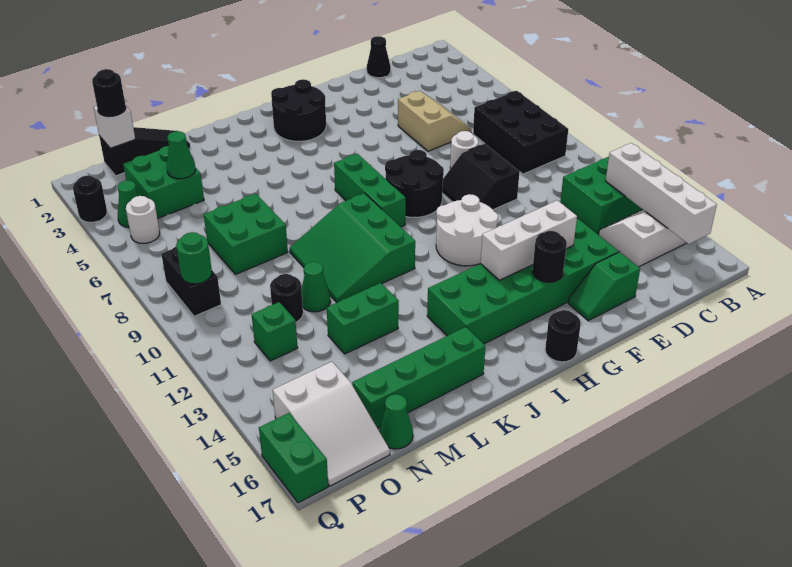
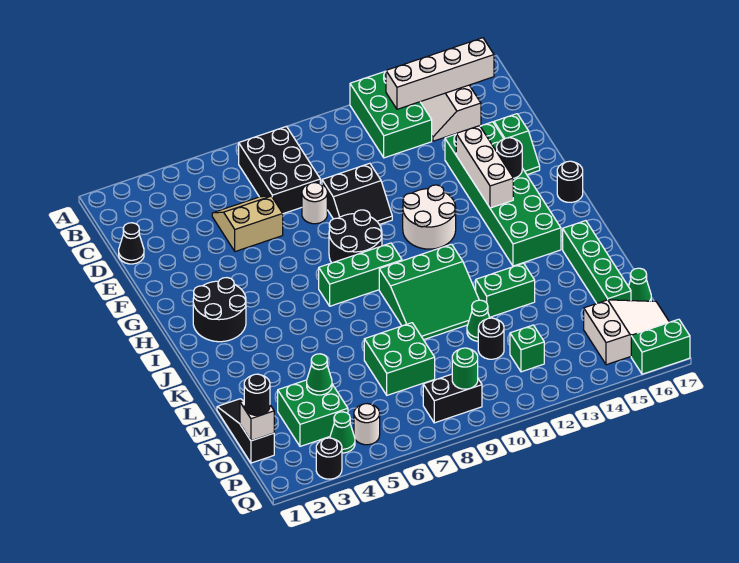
black 2x3 brick [473,91,568,174] -> black 2x3 brick turned to [239,126,320,214]
green 1x2 brick [327,283,399,354] -> green 1x2 brick turned to [476,263,535,317]

